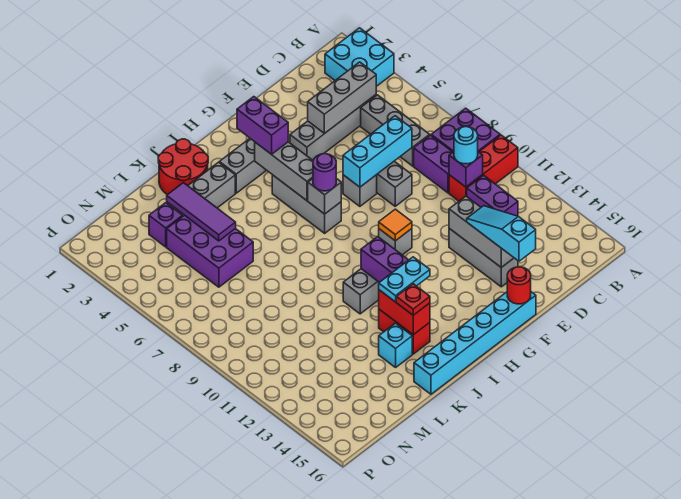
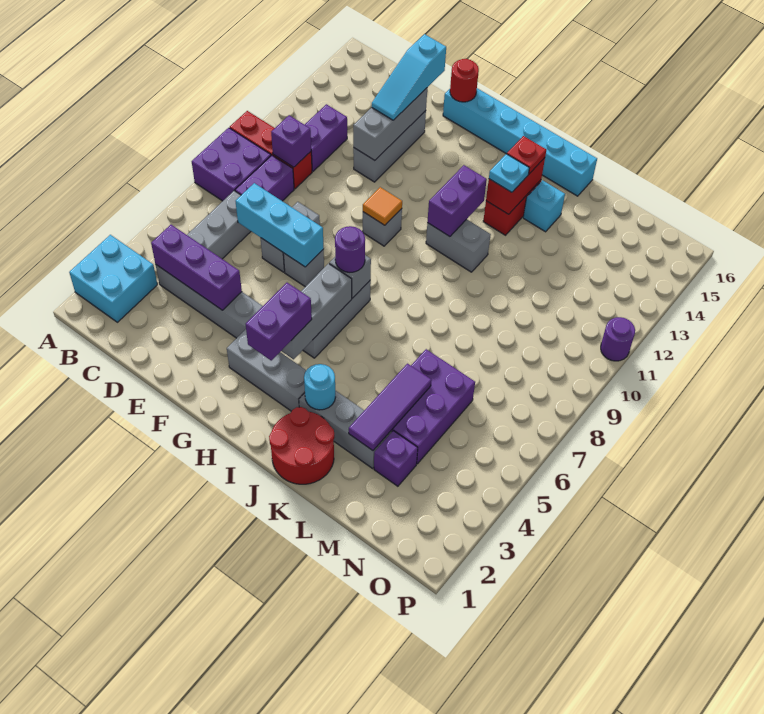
grey 1x3 brick [308,62,376,134] -> purple 1x3 brick [151,225,242,310]
cyan 1x1 round brick [454,127,478,164] -> cyan 1x1 round brick moved to [304,364,335,410]
cyan 1x2 plate [379,257,430,302] -> cyan 1x1 plate [489,154,529,192]
none -> purple 1x1 round brick [601,317,635,361]

